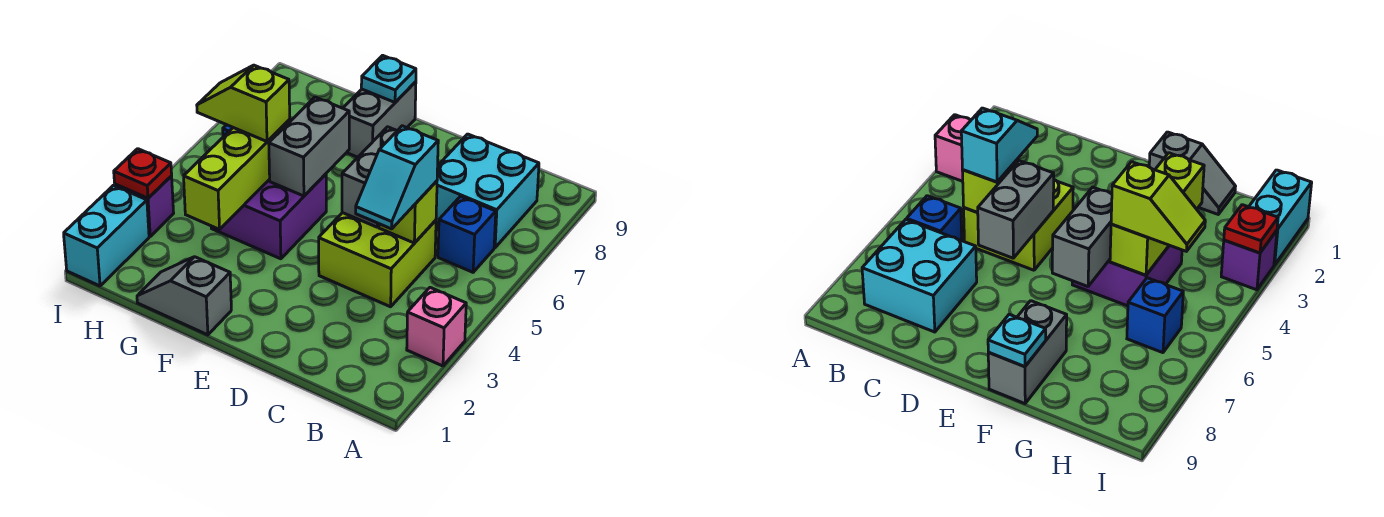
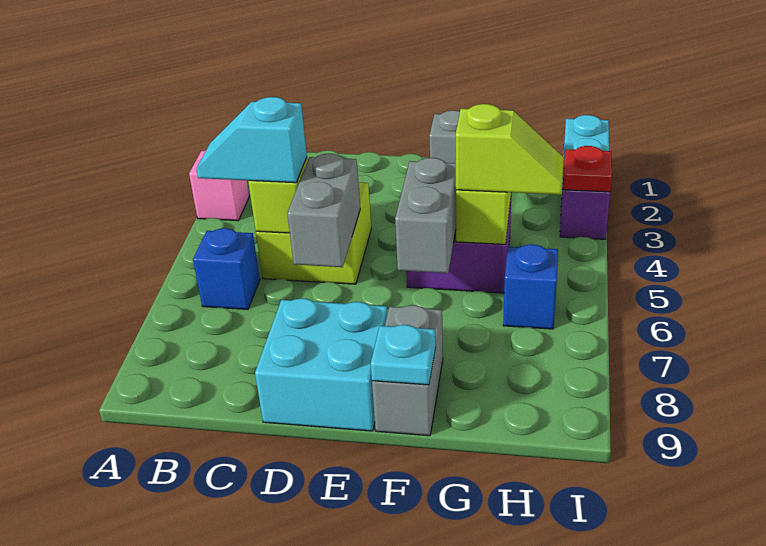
cyan 2x2 brick [436,134,539,248] -> cyan 2x2 brick moved to [255,298,387,431]
cyan 1x2 slope [356,126,438,229] -> cyan 1x2 slope turned to [196,97,307,183]

